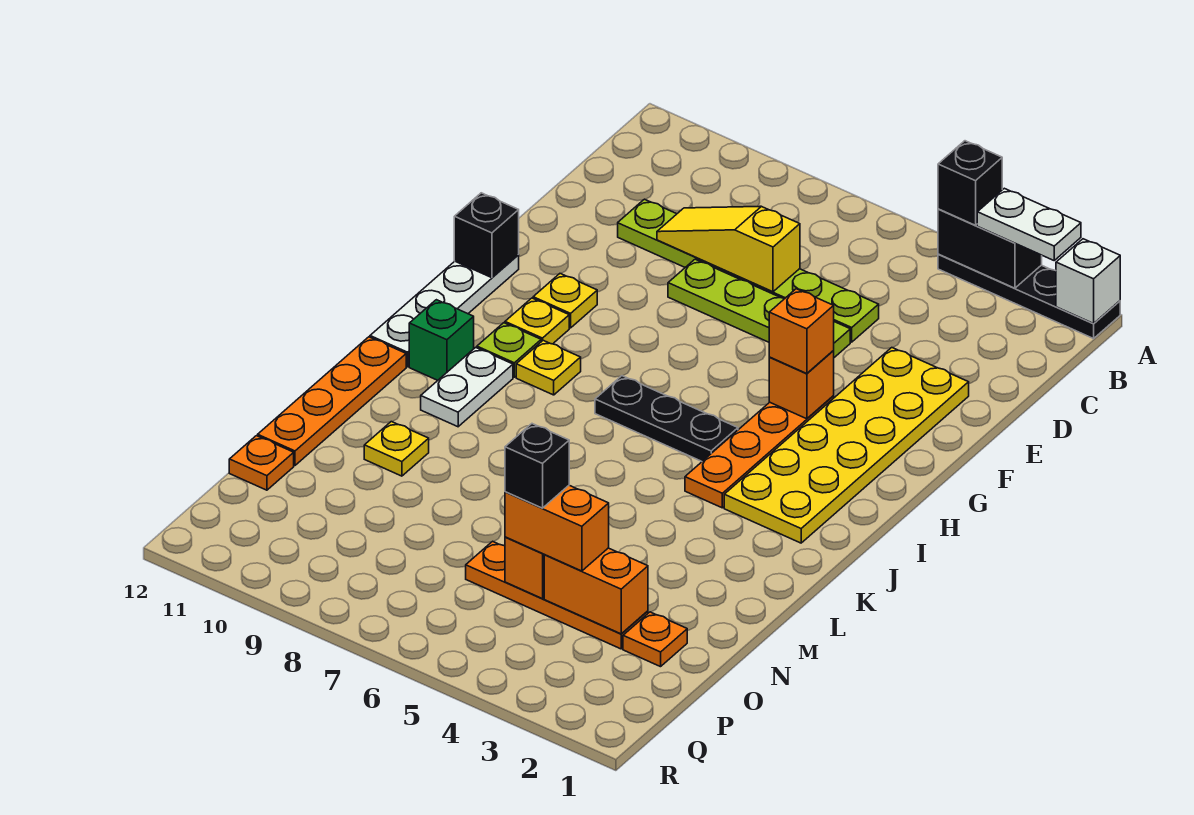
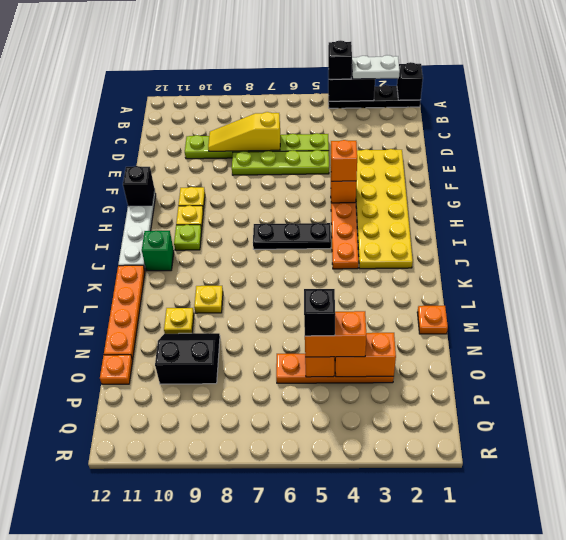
white 1x1 brick [1056,239,1120,323] -> black 1x1 brick [397,62,423,100]
yellow 1x1 plate [516,340,581,395] -> yellow 1x1 plate moved to [194,286,223,313]
white 1x2 plate [421,347,513,427] -> none
none -> black 2x2 slope [155,333,220,384]
orange 1x1 plate [623,612,687,667] -> orange 1x1 plate moved to [417,306,448,334]

